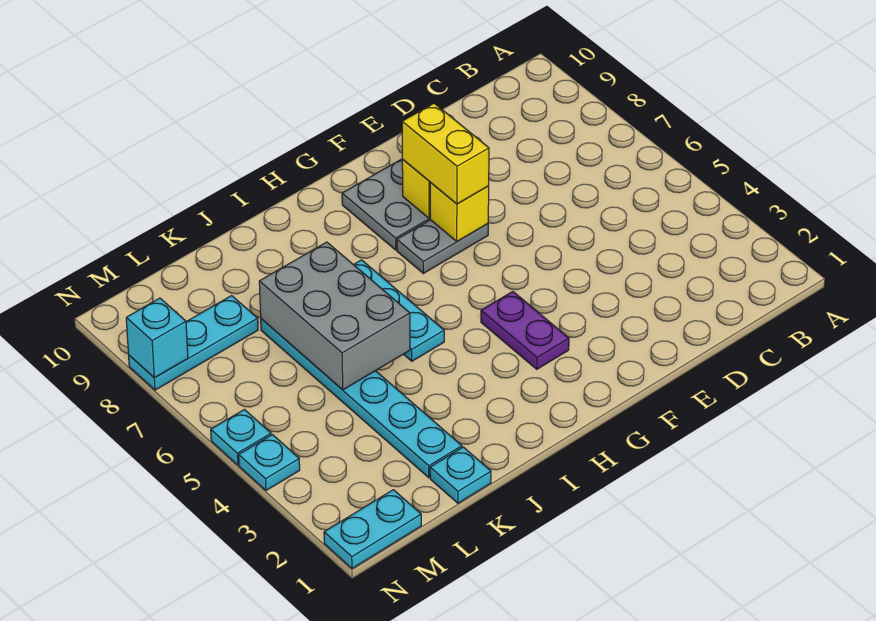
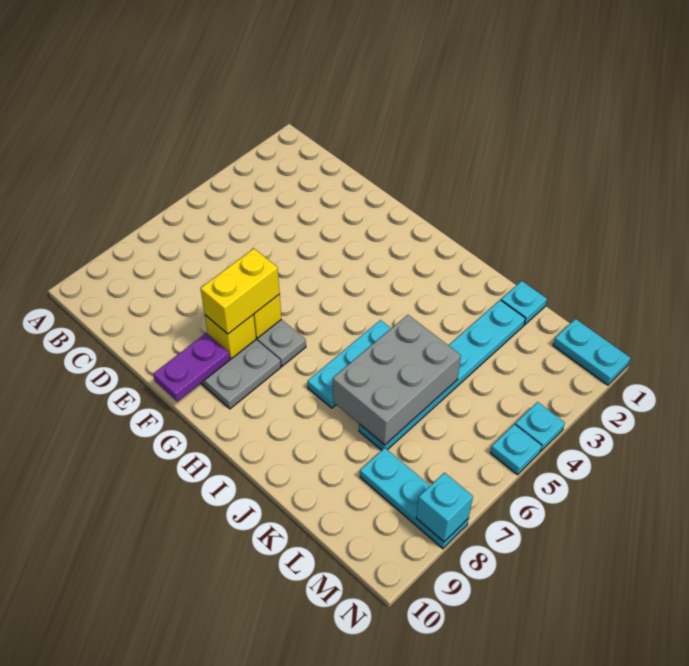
purple 1x2 plate [481,292,569,369] -> purple 1x2 plate moved to [153,333,230,402]

